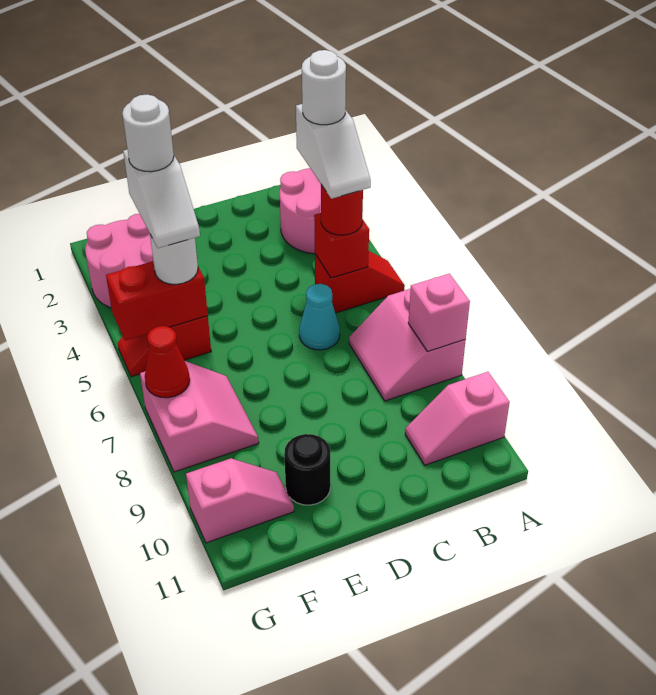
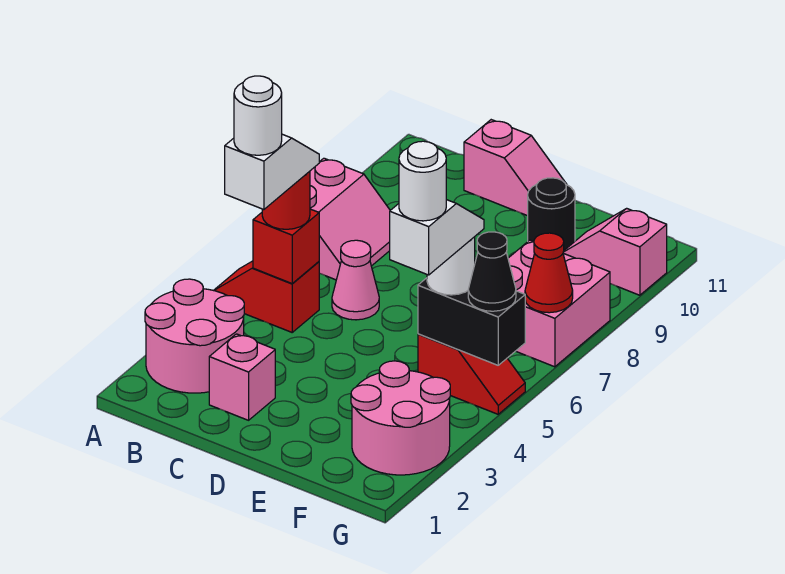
pink 1x1 brick [408,273,470,352] -> pink 1x1 brick moved to [209,334,275,420]
pink 1x2 slope [405,372,510,465] -> pink 1x2 slope moved to [464,120,567,216]
cyan 1x1 cone [299,284,340,350] -> pink 1x1 cone [332,240,379,320]
red 1x2 brick [106,261,208,341] -> black 1x2 brick [418,278,525,365]
pink 2x2 slope [140,361,259,472] -> pink 2x2 brick [508,240,610,367]
none -> black 1x1 cone [468,232,516,311]

